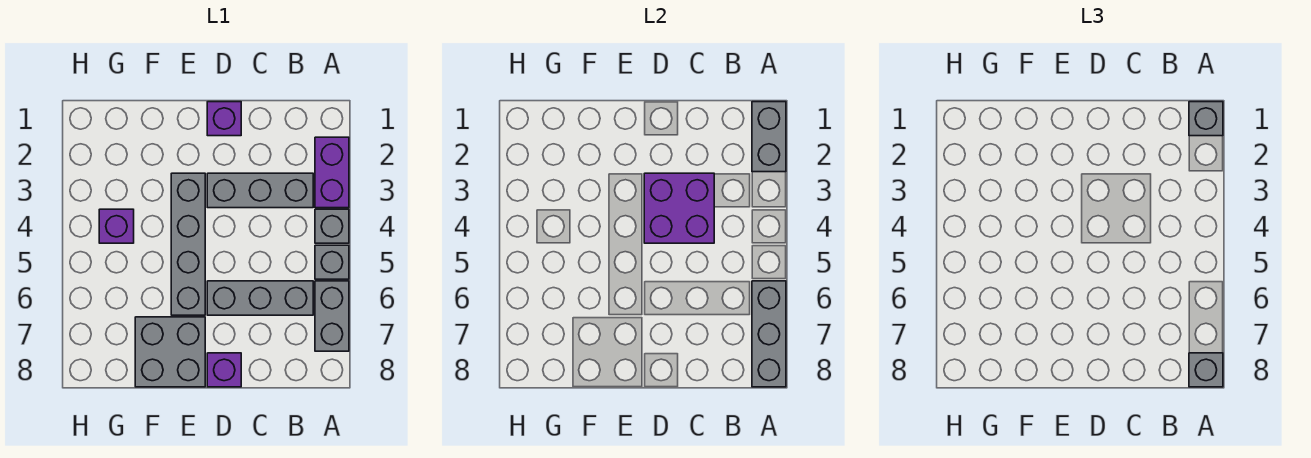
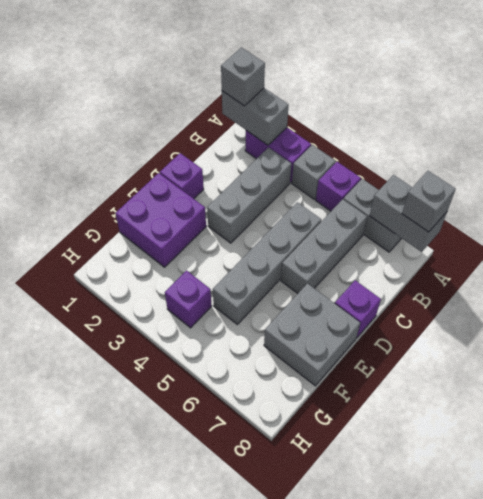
grey 1x1 brick [315,245,349,279] -> purple 1x1 brick [316,162,361,211]
grey 1x3 brick [752,281,786,387] -> grey 1x2 brick [370,175,447,252]
purple 2x2 brick [644,173,714,243] -> purple 2x2 brick moved to [115,173,206,267]
grey 1x4 brick [171,173,205,315] -> grey 1x4 brick turned to [213,202,321,324]

